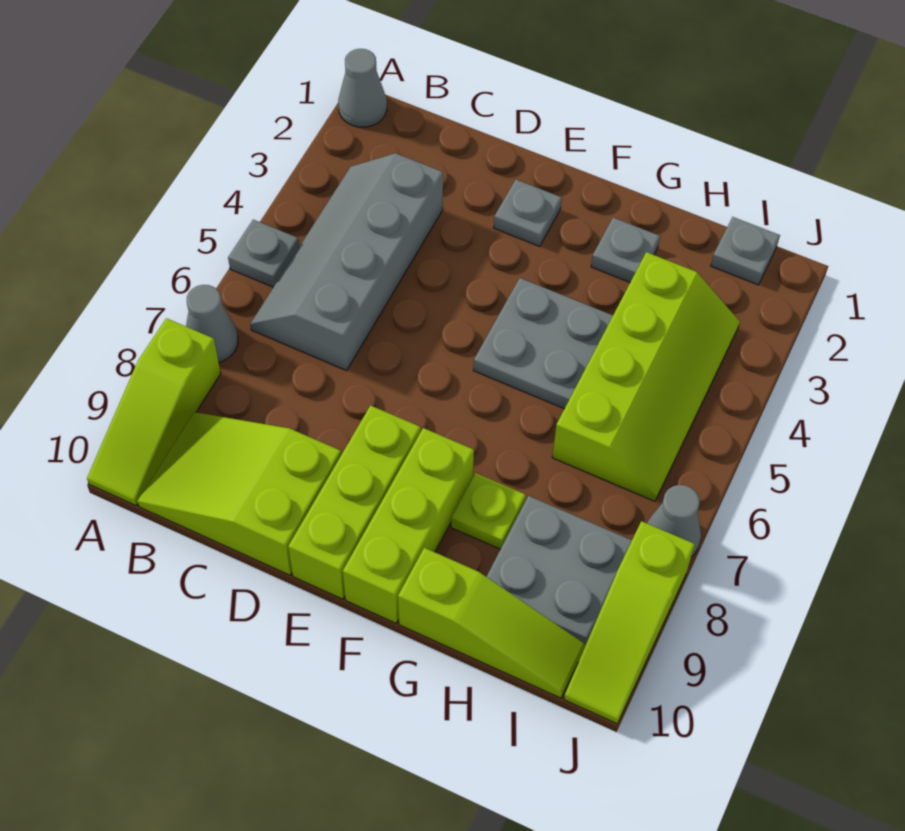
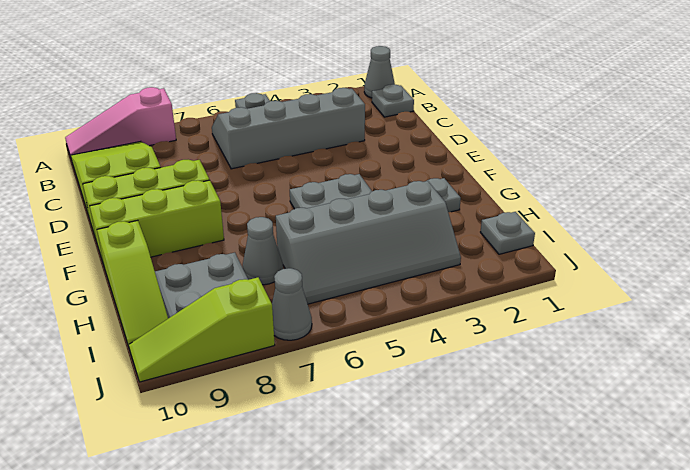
grey 1x1 cone [186,285,238,362] -> grey 1x1 cone moved to [242,217,283,285]
lime 1x3 slope [87,318,221,505] -> pink 1x3 slope [65,87,176,157]
grey 1x1 plate [494,180,562,246] -> grey 1x1 plate moved to [372,84,414,117]
lime 1x1 plate [451,473,526,549] -> none
lime 2x4 slope [552,252,740,501] -> grey 2x4 slope [276,181,461,304]

